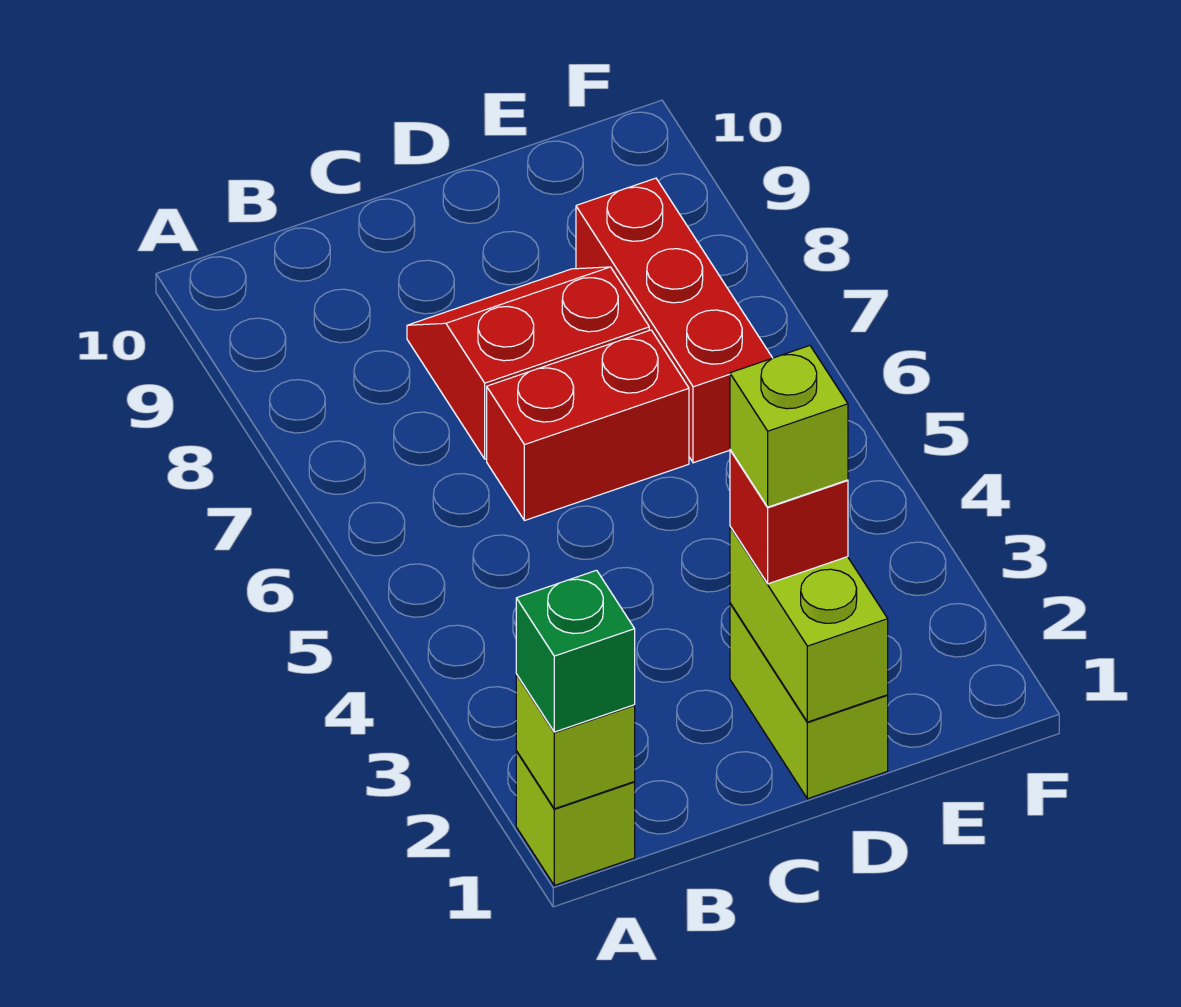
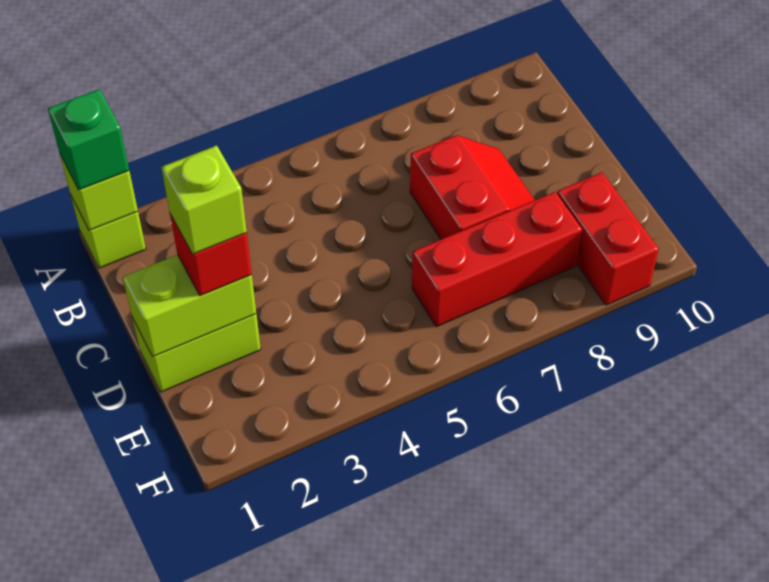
red 1x2 brick [487,330,689,521] -> red 1x2 brick moved to [557,172,659,305]

